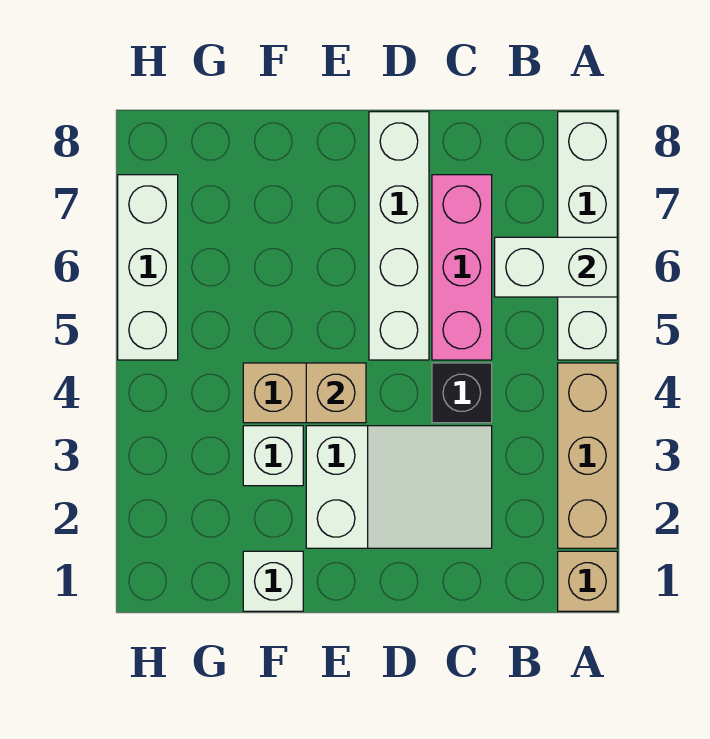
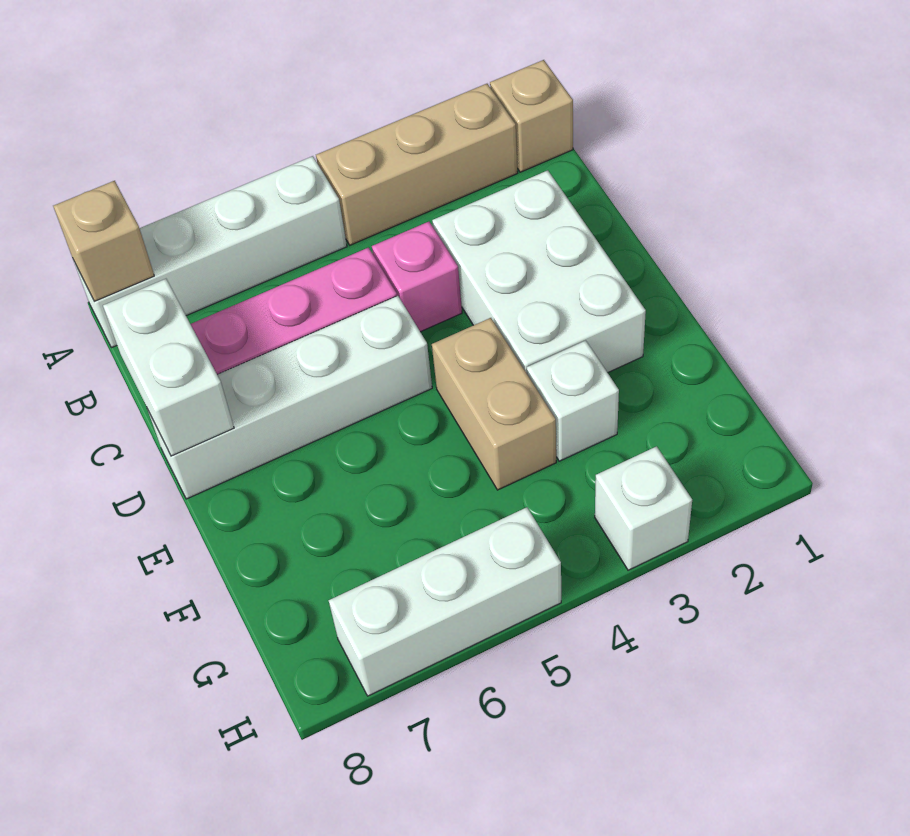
white 1x2 brick [495,237,617,297] -> white 1x2 brick moved to [103,279,234,456]
white 2x3 slope [306,426,492,548] -> white 2x3 brick [432,170,646,373]
black 1x1 brick [432,363,492,423] -> pink 1x1 brick [372,222,462,332]
tan 1x1 brick [306,363,366,423] -> tan 1x1 brick moved to [53,181,154,301]
white 1x1 brick [243,551,303,611] -> white 1x1 brick moved to [595,446,692,570]

